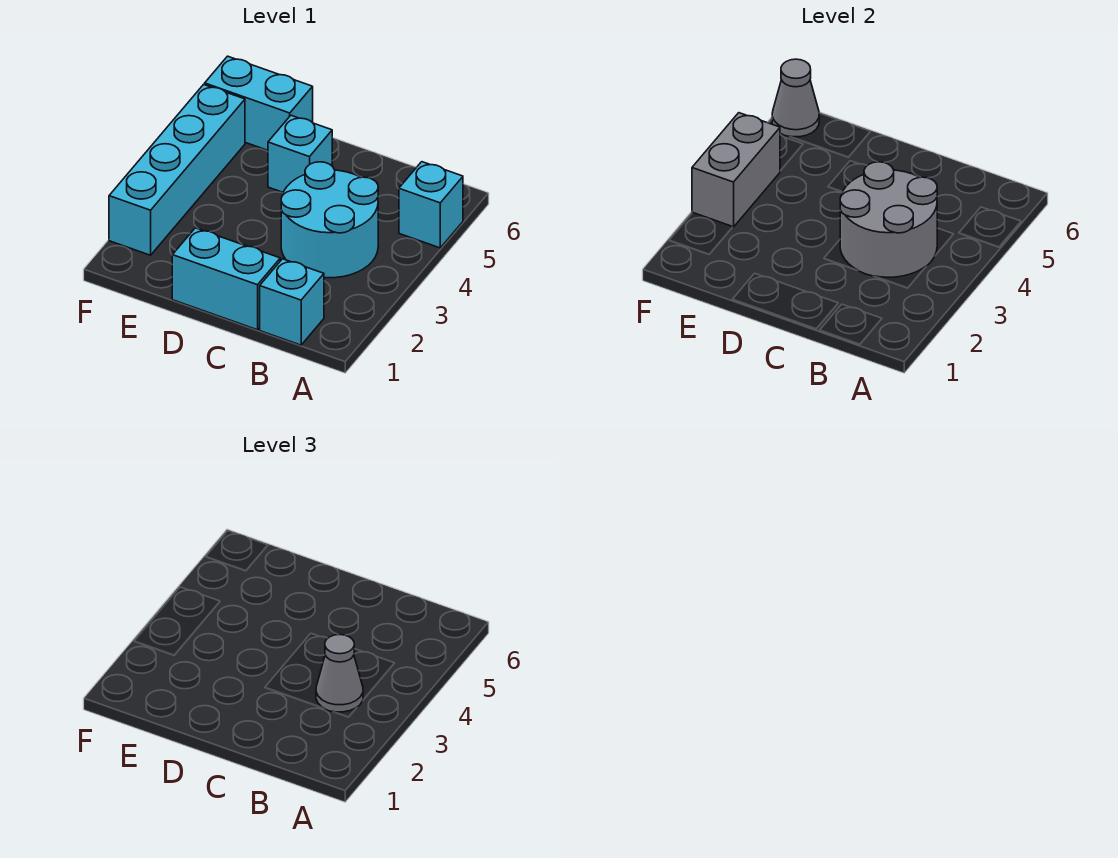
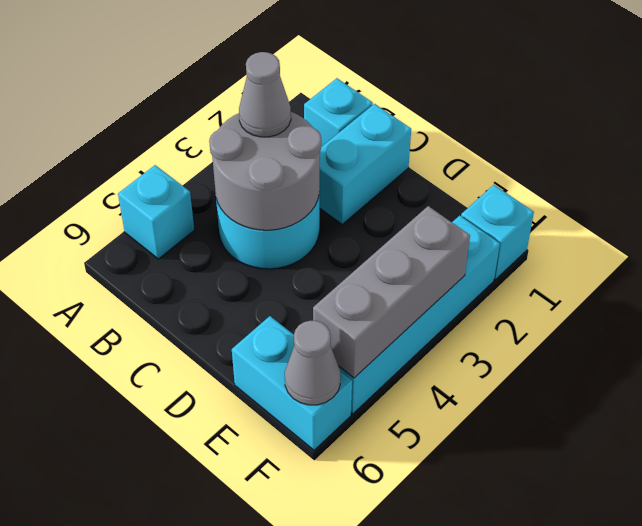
cyan 1x2 brick [172,228,280,330] -> cyan 1x2 brick turned to [319,104,411,224]
cyan 1x1 brick [268,115,332,192] -> cyan 1x1 brick moved to [461,185,534,280]
grey 1x2 brick [692,113,780,227] -> grey 1x3 brick [313,206,470,378]

